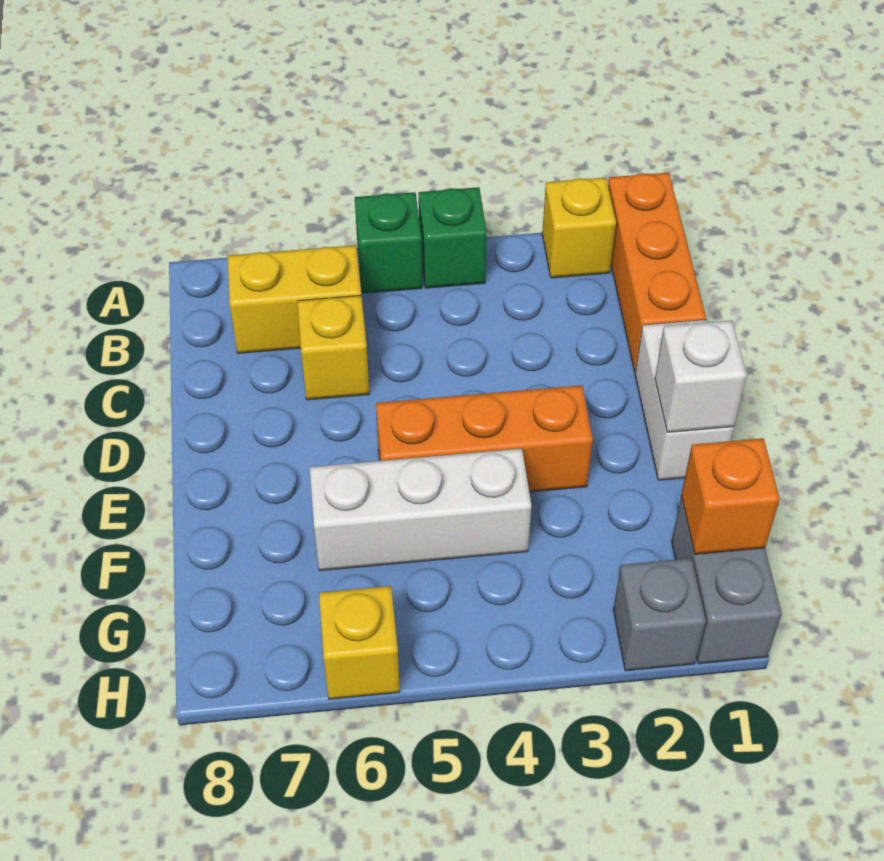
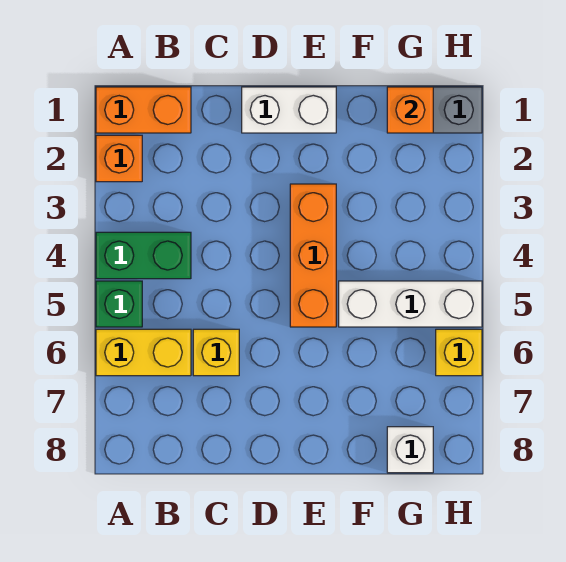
orange 1x3 brick [608,173,706,372] -> orange 1x2 brick [96,87,191,133]
yellow 1x1 brick [542,178,616,278] -> orange 1x1 brick [96,135,142,182]
green 1x1 brick [419,187,487,288] -> green 1x2 brick [96,232,191,279]
yellow 1x2 brick [228,245,361,353] -> yellow 1x2 brick turned to [96,329,191,376]
white 1x1 brick [655,320,747,432] -> white 1x1 brick moved to [387,427,433,473]
white 1x3 brick [310,449,531,571] -> white 1x3 brick turned to [339,281,482,327]
grey 1x1 brick [613,558,706,671] -> none

